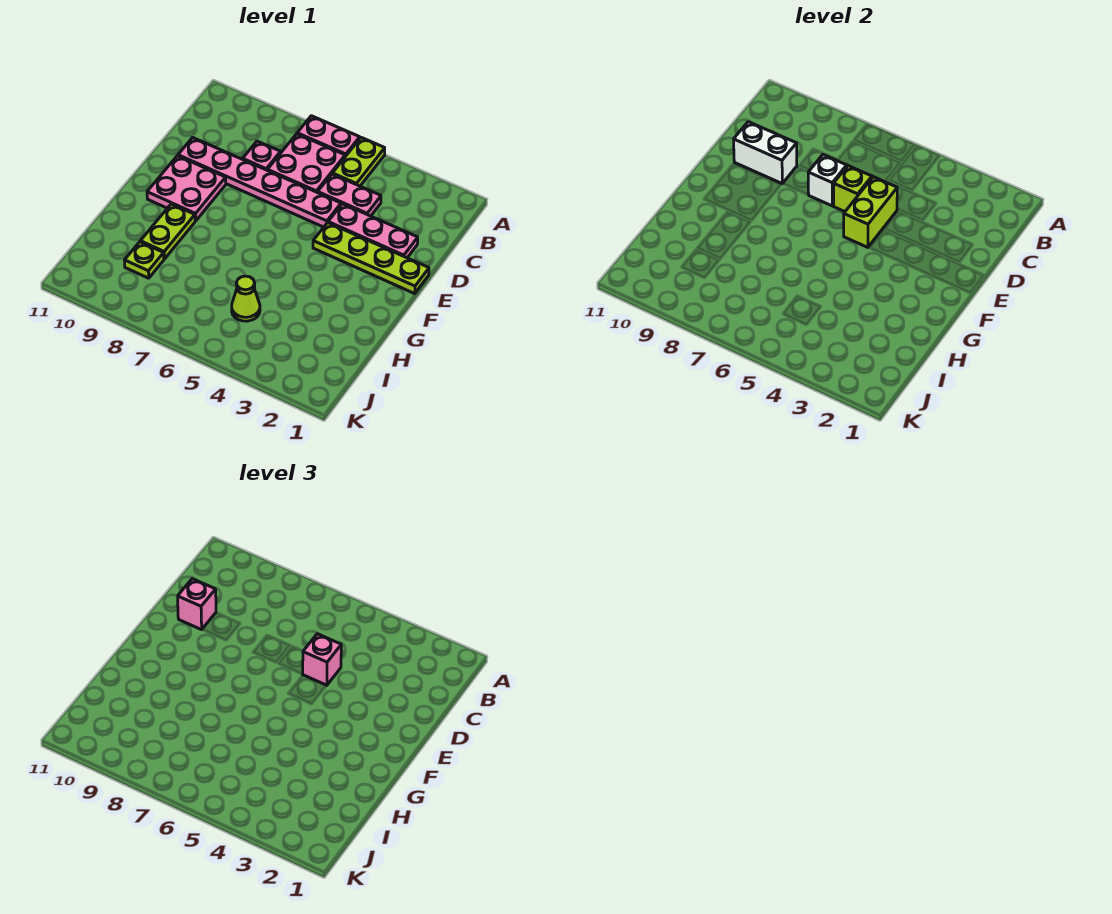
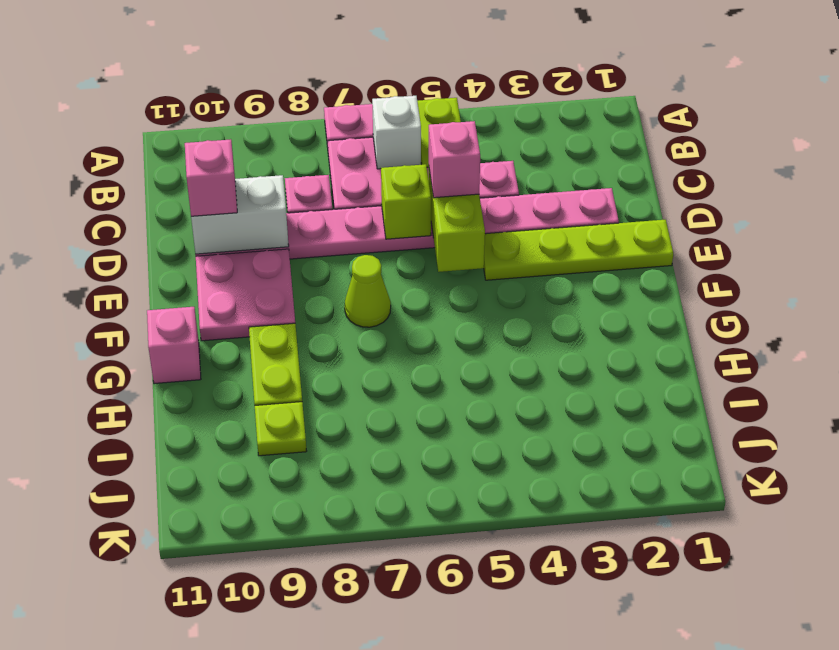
white 1x1 brick [808,155,847,206] -> white 1x1 brick moved to [372,96,421,169]
none -> pink 1x1 brick [147,307,201,384]
lime 1x1 cone [232,276,260,321] -> lime 1x1 cone moved to [345,255,391,327]

